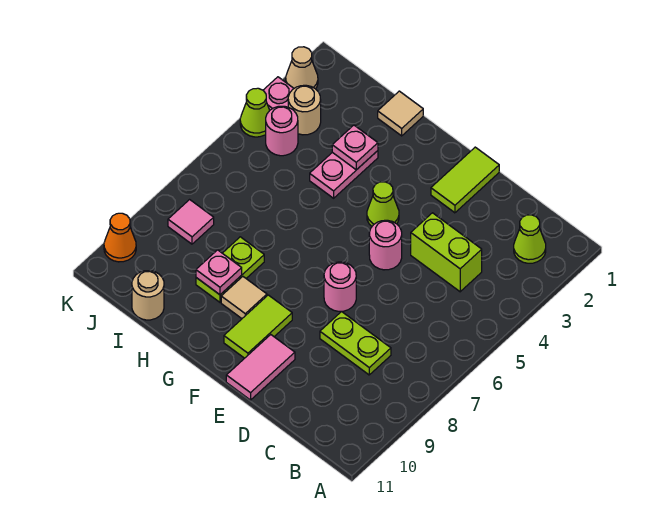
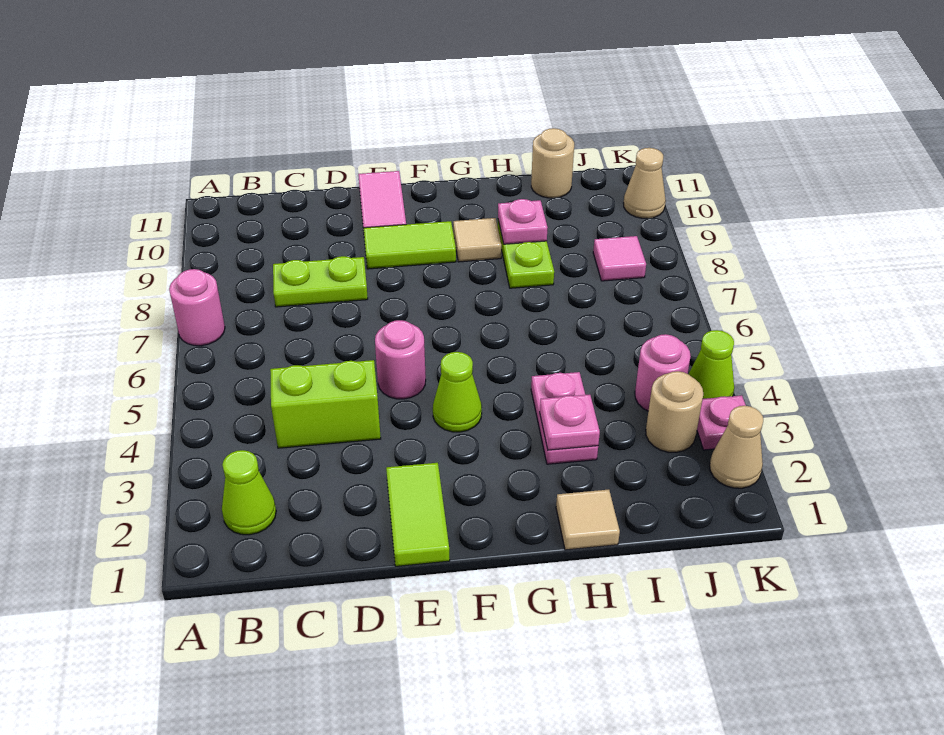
pink 1x1 round brick [324,262,356,311] -> pink 1x1 round brick moved to [169,269,225,346]
lime 1x2 tile [224,295,292,358] -> lime 1x2 tile turned to [363,221,456,269]
orange 1x1 cone [104,213,136,262] -> tan 1x1 cone [623,148,666,218]

